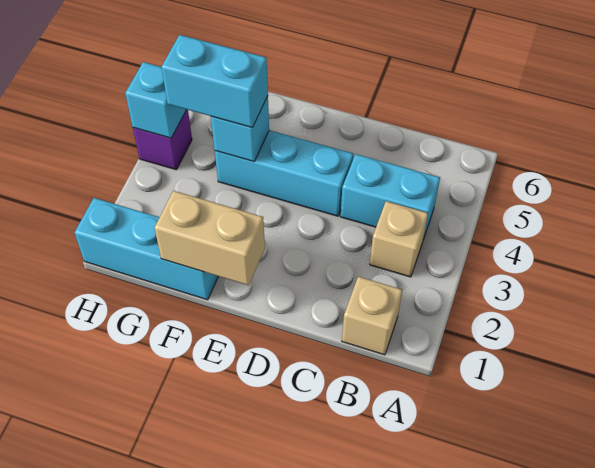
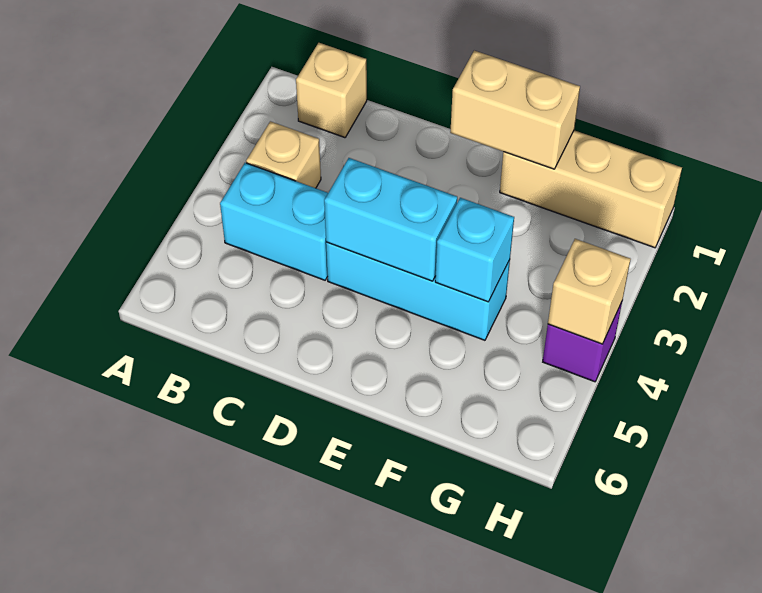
cyan 1x3 brick [75,198,218,300] -> tan 1x3 brick [500,130,682,248]
cyan 1x2 brick [161,35,268,127] -> cyan 1x2 brick moved to [324,158,457,281]
cyan 1x1 brick [125,62,186,138] -> tan 1x1 brick [548,239,631,344]

